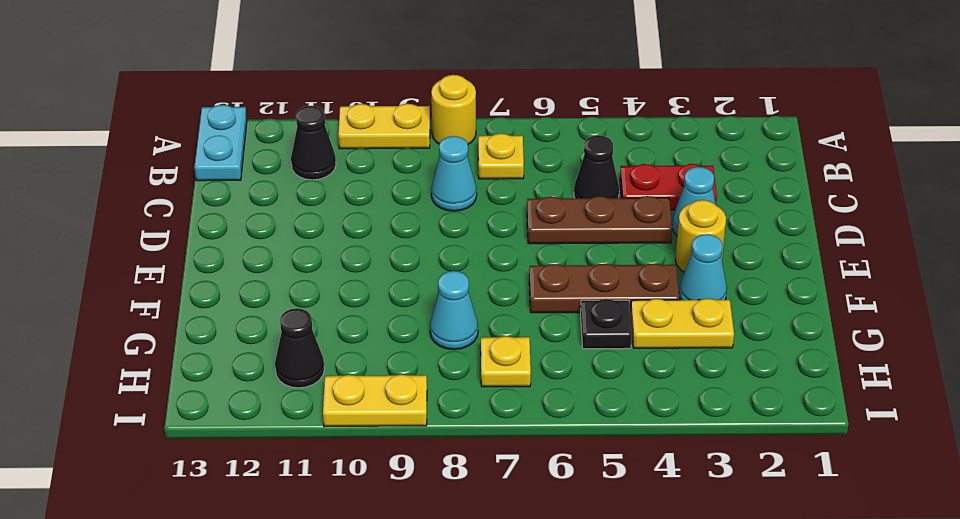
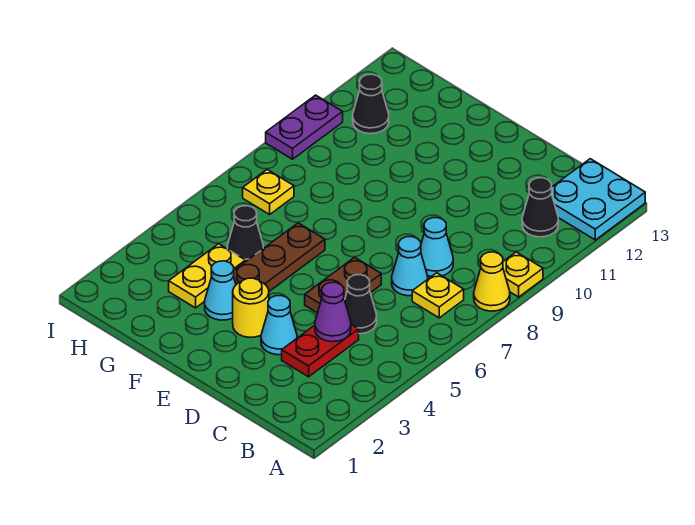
yellow 1x1 round brick [431,75,476,144] -> yellow 1x1 cone [474,252,510,311]
yellow 1x2 plate [338,104,430,149] -> yellow 1x1 plate [503,252,543,297]
cyan 1x2 plate [194,105,247,181] -> cyan 2x2 plate [551,159,645,240]
none -> purple 1x1 cone [315,282,351,342]
brown 1x3 plate [527,196,672,244] -> brown 1x2 plate [305,257,381,313]
black 1x1 plate [581,299,632,349] -> black 1x1 cone [227,206,263,261]
cyan 1x1 cone [430,271,478,349] -> cyan 1x1 cone moved to [392,237,428,296]
yellow 1x2 plate [323,375,427,427] -> purple 1x2 plate [266,95,343,159]

